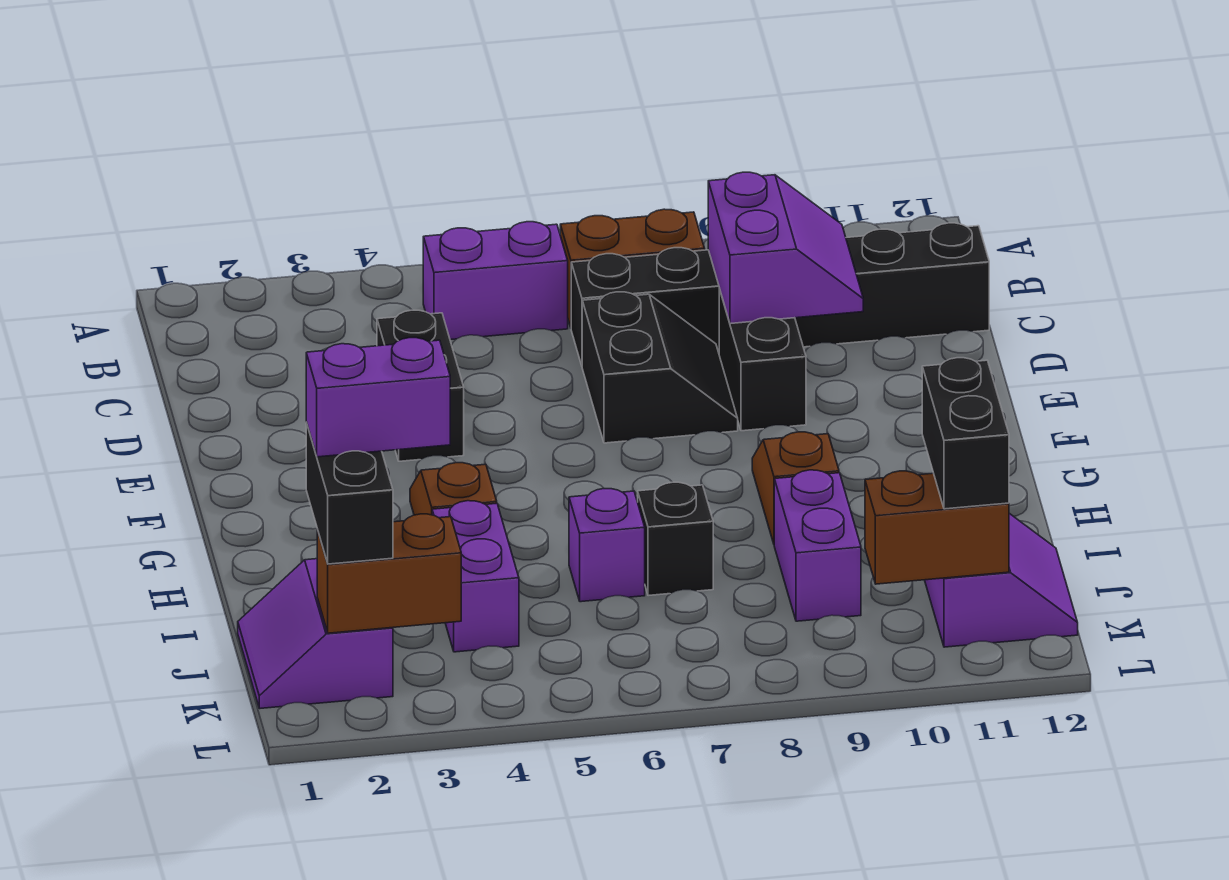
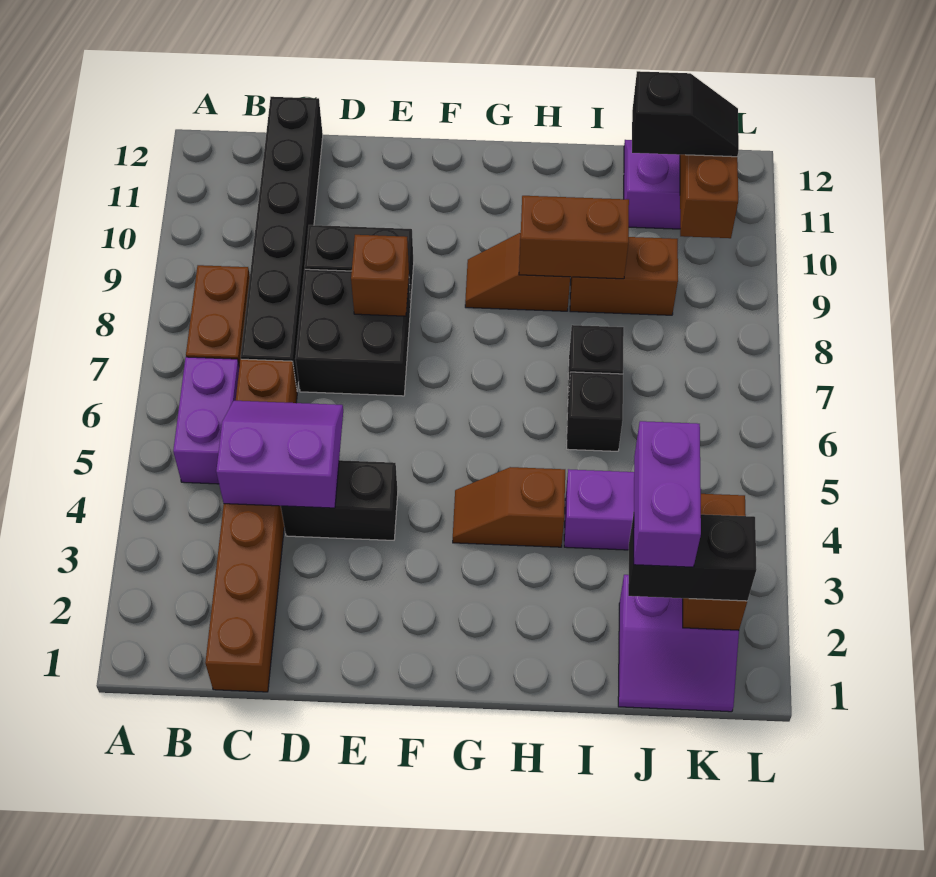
none -> brown 1x6 brick [205,359,297,692]
purple 2x2 slope [708,172,863,324] -> purple 2x2 slope moved to [216,401,343,508]
black 2x2 slope [582,292,738,443] -> black 2x2 brick [295,269,411,396]
none -> brown 1x1 brick [351,235,409,316]
none -> brown 1x2 brick [519,196,629,279]
purple 1x1 brick [569,489,645,602] -> black 1x1 brick [567,372,623,451]
purple 1x2 brick [774,470,861,621] -> brown 1x2 brick [570,237,678,315]
black 1x2 brick [922,358,1009,509] -> black 1x2 slope [632,71,739,157]

